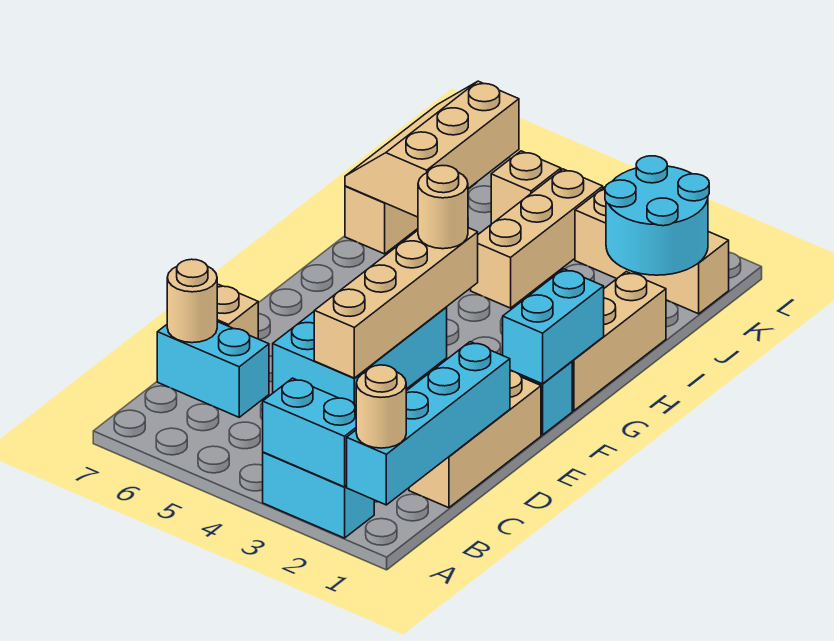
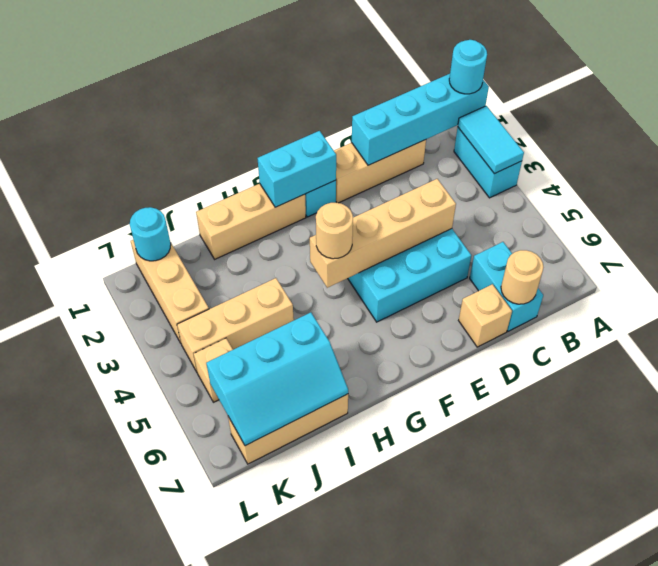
tan 1x1 round brick [356,365,406,448] -> cyan 1x1 round brick [449,40,487,94]
cyan 1x2 brick [263,378,356,487] -> cyan 1x2 tile [458,106,524,174]
tan 2x3 slope [345,81,519,217] -> cyan 2x3 slope [206,312,348,446]
cyan 2x2 round brick [605,156,709,275] -> cyan 1x1 round brick [130,207,171,261]

